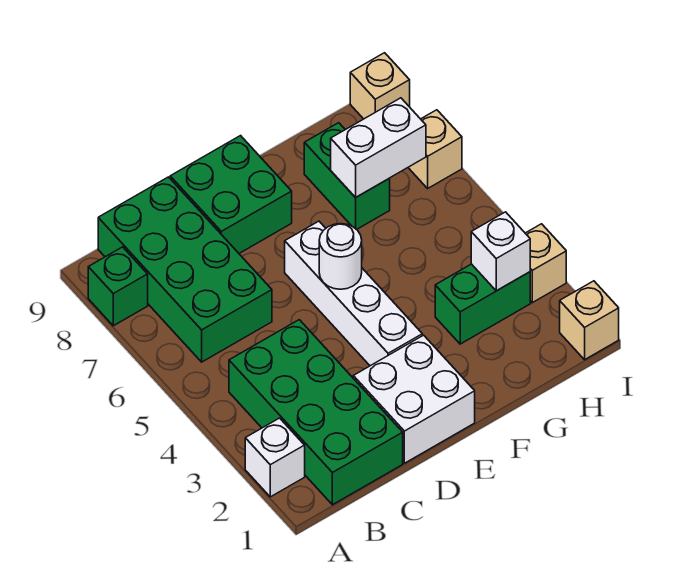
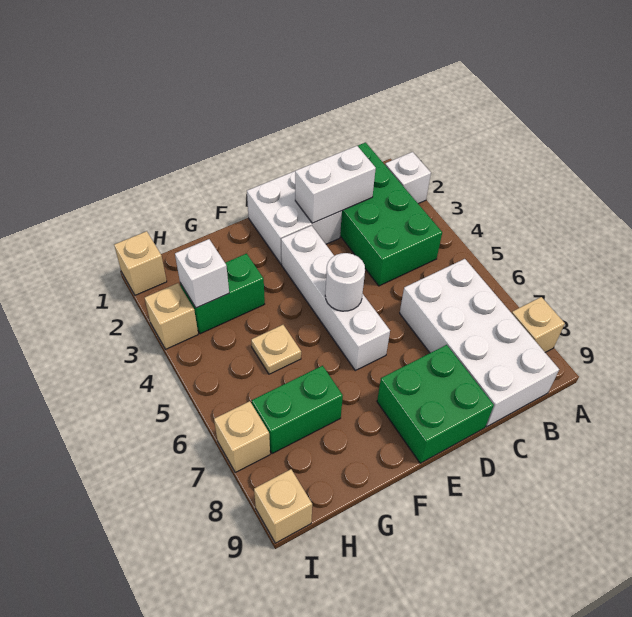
green 1x1 brick [88,247,148,326] -> tan 1x1 brick [512,297,565,352]
green 2x4 brick [98,177,272,362] -> white 2x4 brick [400,259,559,427]
none -> tan 1x1 plate [251,325,301,374]
green 1x2 brick [304,123,390,230] -> green 1x2 brick turned to [252,366,343,454]
white 1x2 brick [331,98,426,198] -> white 1x2 brick moved to [295,146,376,223]

